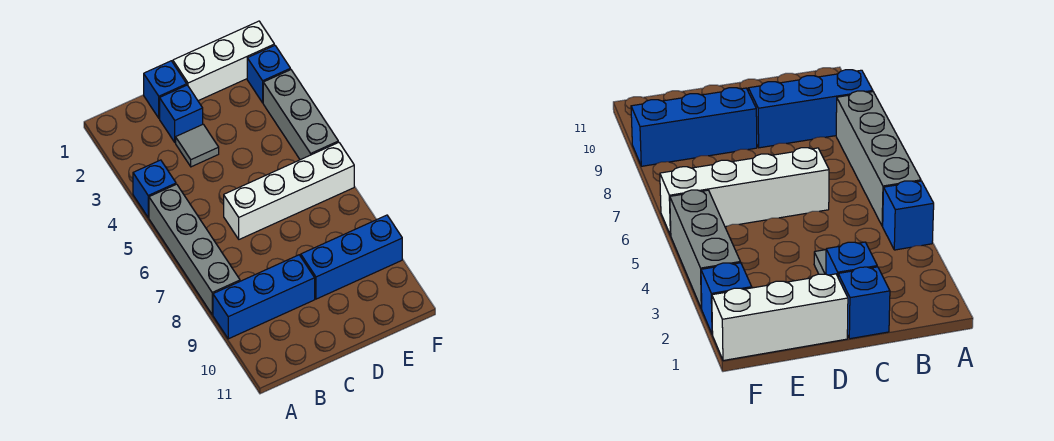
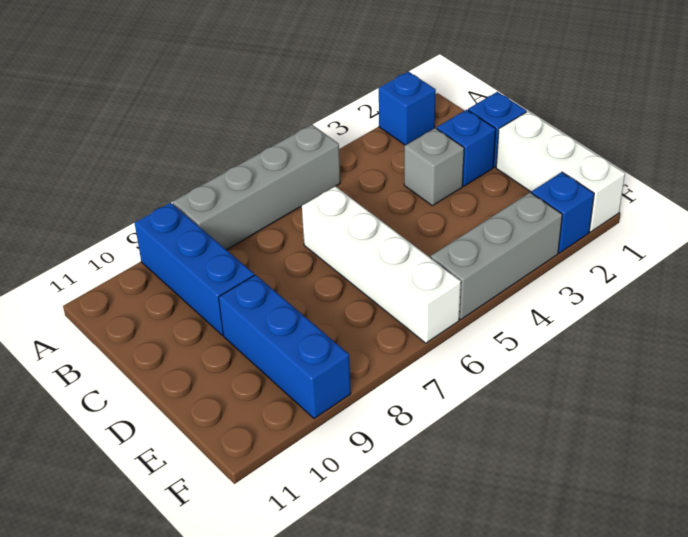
blue 1x1 brick [133,160,176,218] -> blue 1x1 brick moved to [379,71,436,145]
grey 1x1 tile [176,124,219,167] -> grey 1x1 brick [404,128,464,206]

